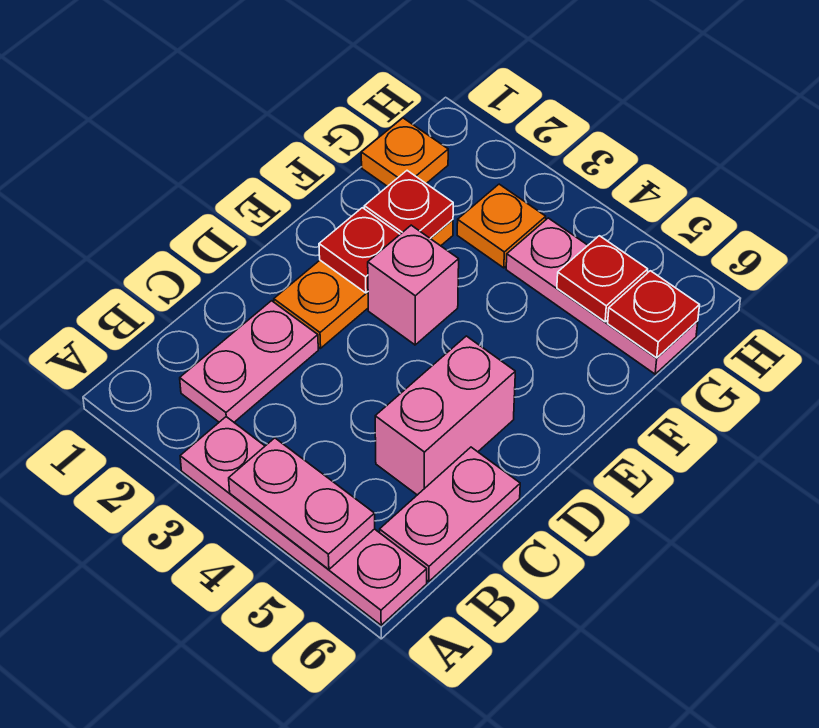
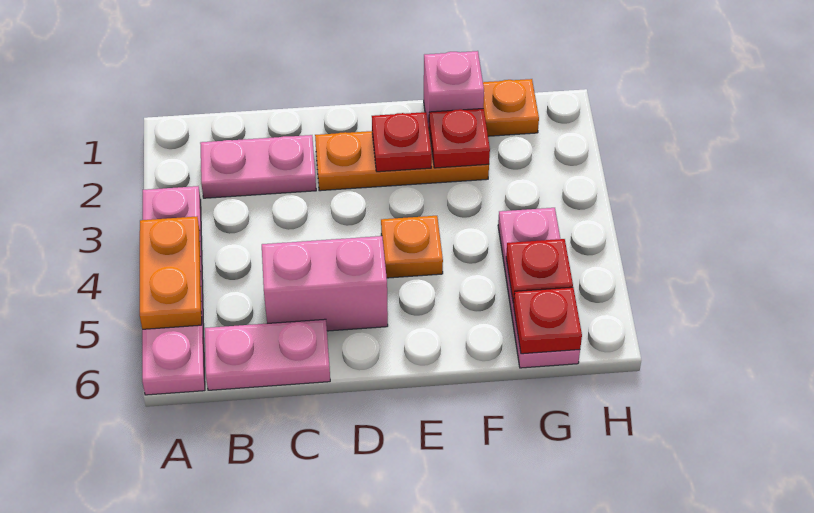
pink 1x2 plate [229,438,375,569] -> orange 1x2 plate [140,217,202,329]
pink 1x1 brick [368,225,459,345] -> pink 1x1 brick moved to [424,51,484,127]
orange 1x1 plate [457,184,546,268] -> orange 1x1 plate moved to [381,216,443,278]

